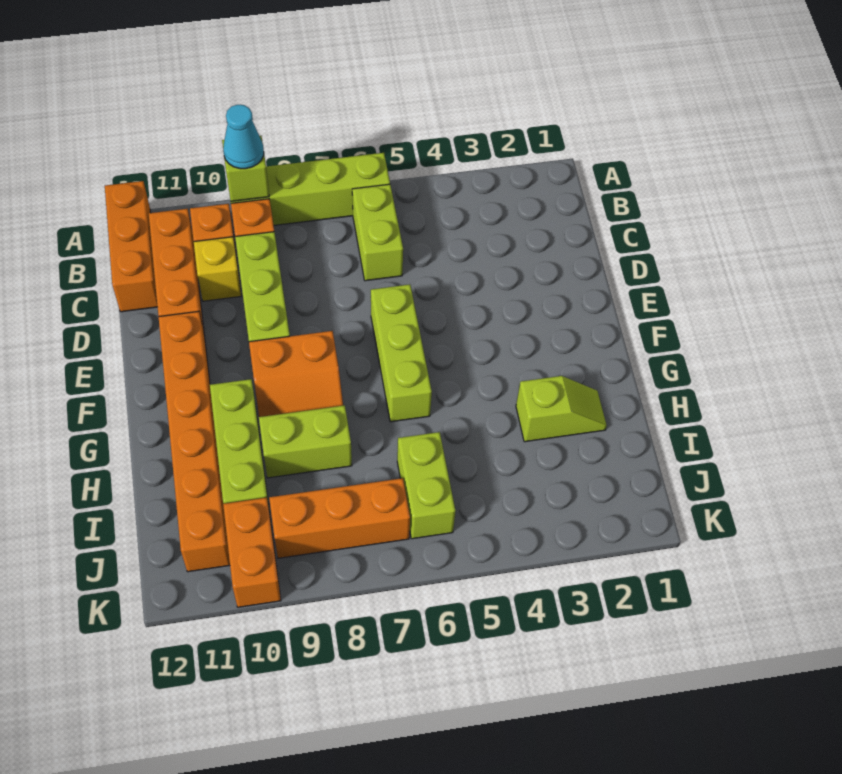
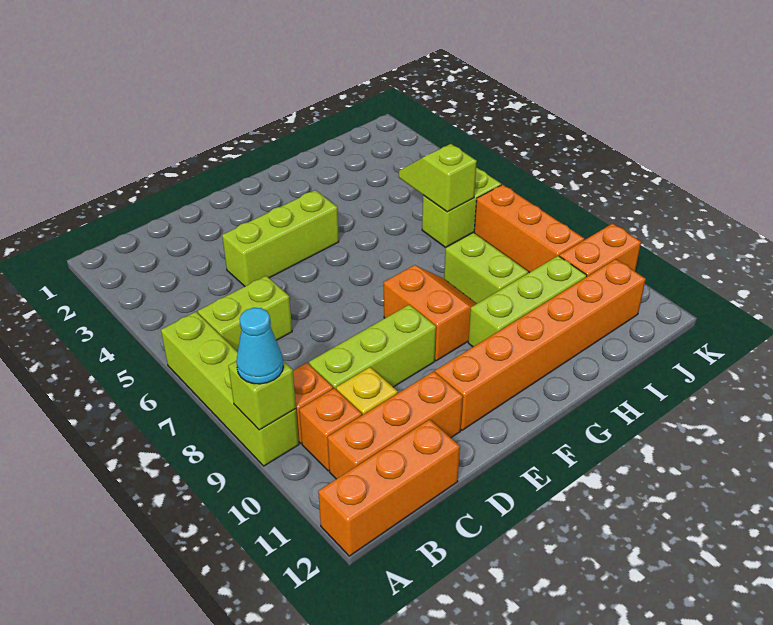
lime 1x3 brick [371,284,432,422] -> lime 1x3 brick moved to [222,190,339,286]
lime 1x2 slope [516,376,607,442] -> lime 1x2 slope moved to [399,144,477,212]

